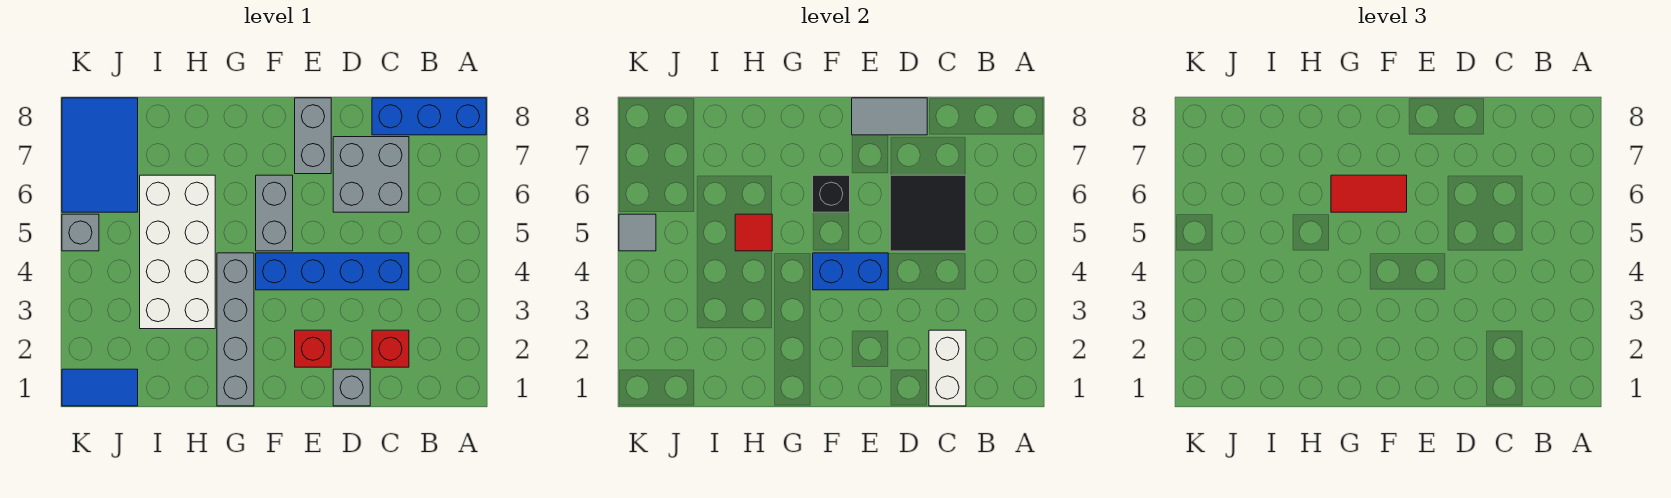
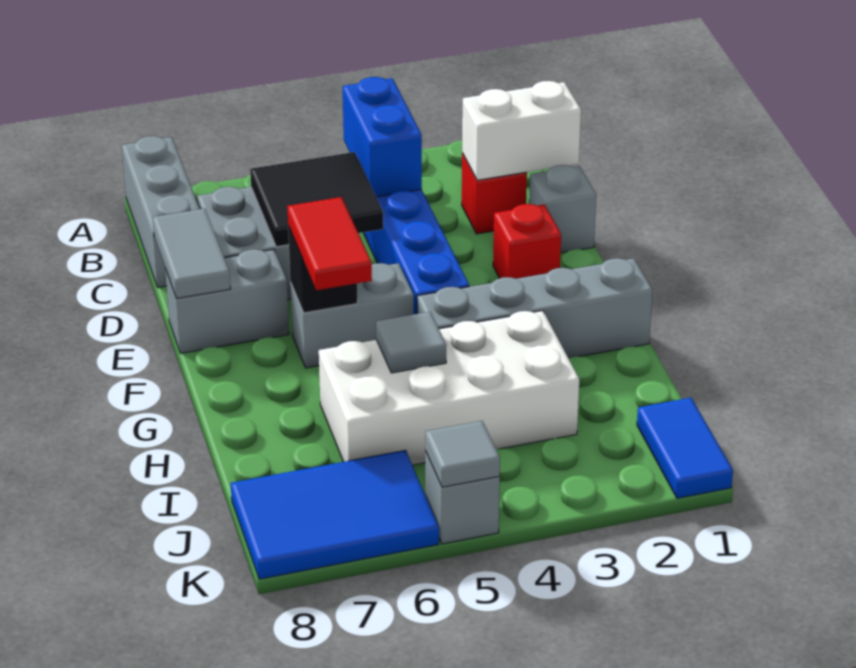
blue 1x3 brick [372,98,486,135] -> grey 1x3 brick [122,136,199,287]
blue 1x2 brick [813,253,888,290] -> blue 1x2 brick moved to [343,77,422,197]
red 1x1 tile [735,214,772,251] -> grey 1x1 tile [376,312,446,373]

